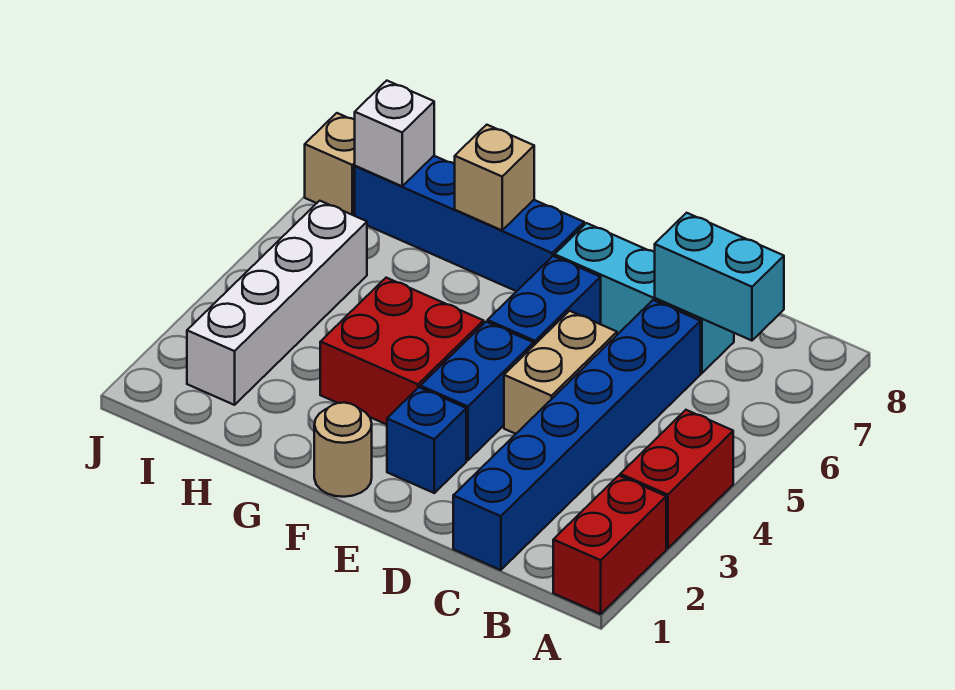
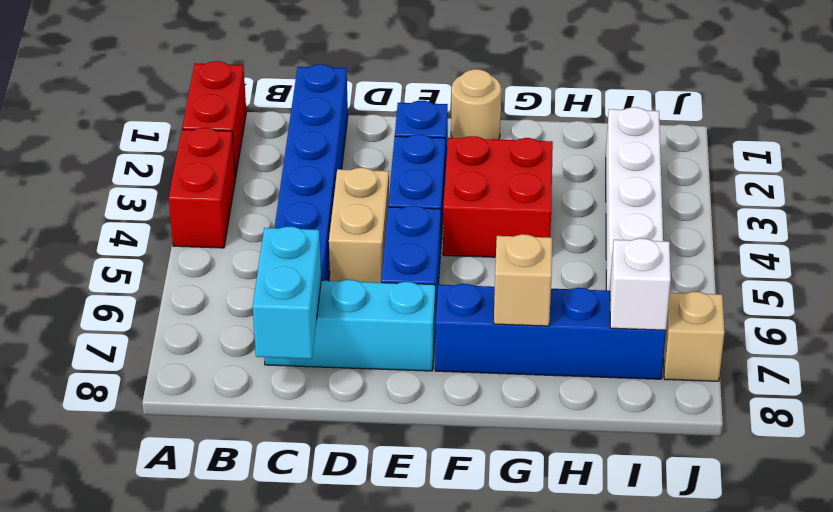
cyan 1x2 brick [655,213,784,341] -> cyan 1x2 brick turned to [253,226,322,359]

